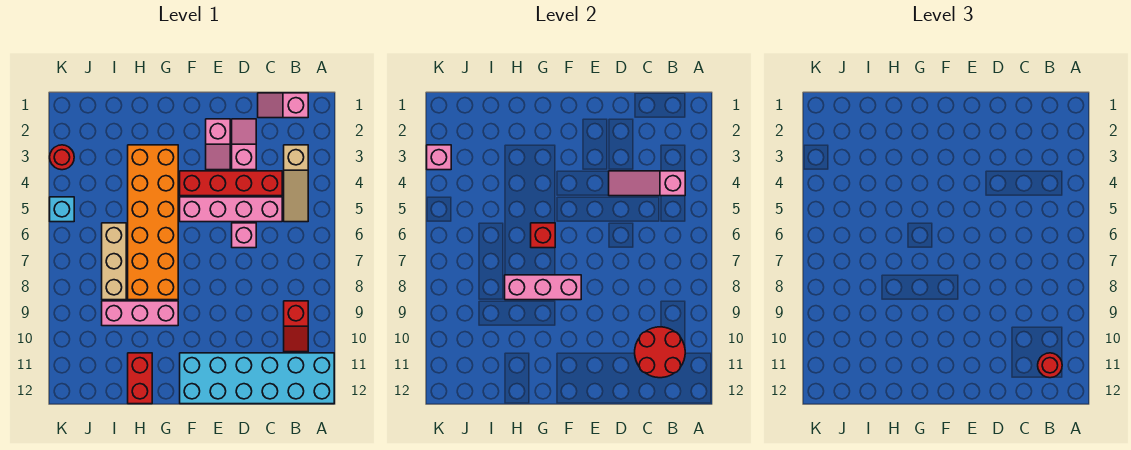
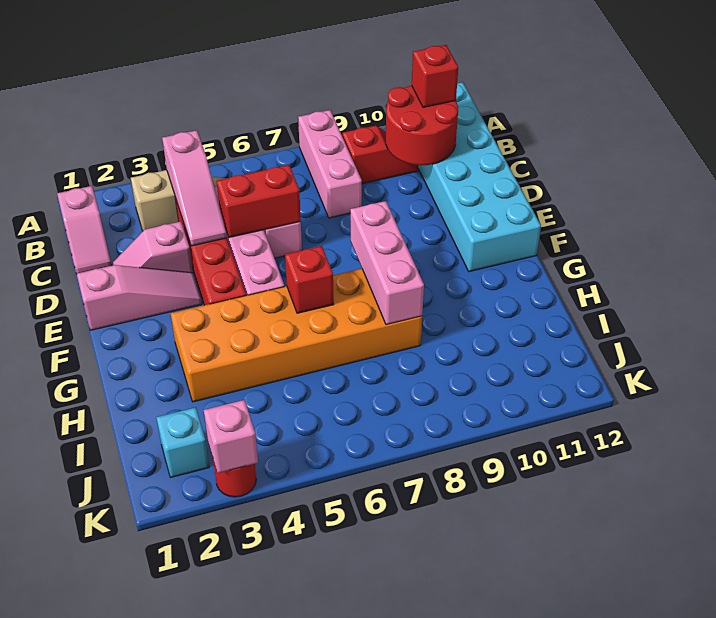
red 1x1 round brick [1038,353,1062,378] -> red 1x1 brick [412,45,458,107]
pink 1x2 slope [206,119,230,170] -> pink 1x3 slope [77,265,202,330]
pink 1x3 brick [102,301,178,326] -> pink 1x3 brick moved to [298,110,362,218]
red 1x2 brick [128,353,152,404] -> red 1x2 brick moved to [217,165,301,237]
tan 1x3 brick [102,223,126,300] -> none
cyan 1x1 brick [50,197,74,222] -> cyan 1x1 brick moved to [156,407,209,478]

